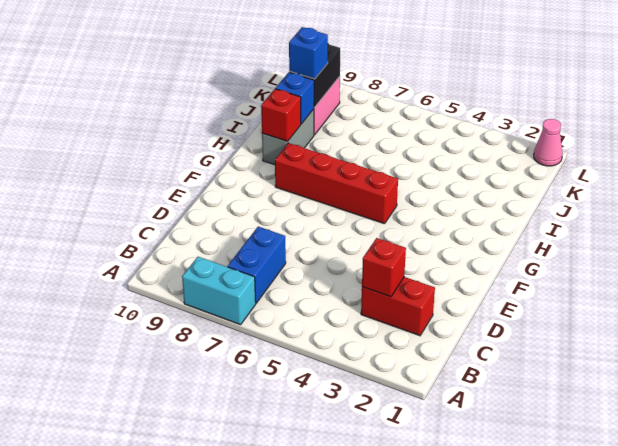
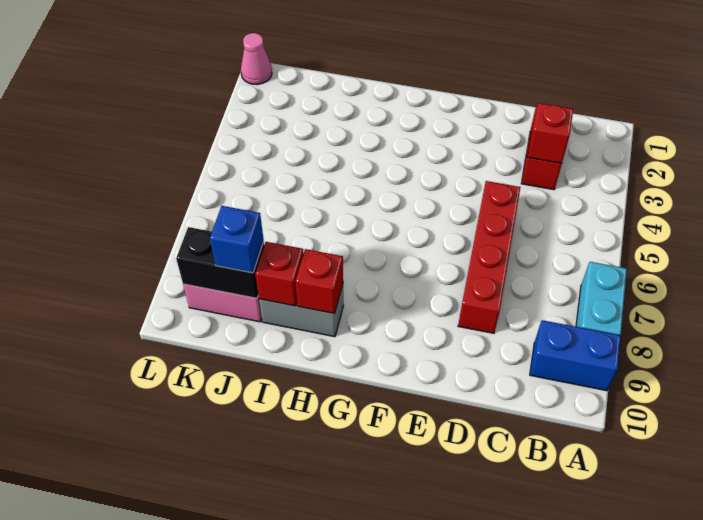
blue 1x2 brick [228,227,286,303] -> blue 1x2 brick moved to [530,320,621,391]
red 1x4 brick [275,143,398,224] -> red 1x4 brick moved to [458,181,521,333]
blue 1x1 brick [275,72,314,124] -> red 1x1 brick [255,242,304,306]

